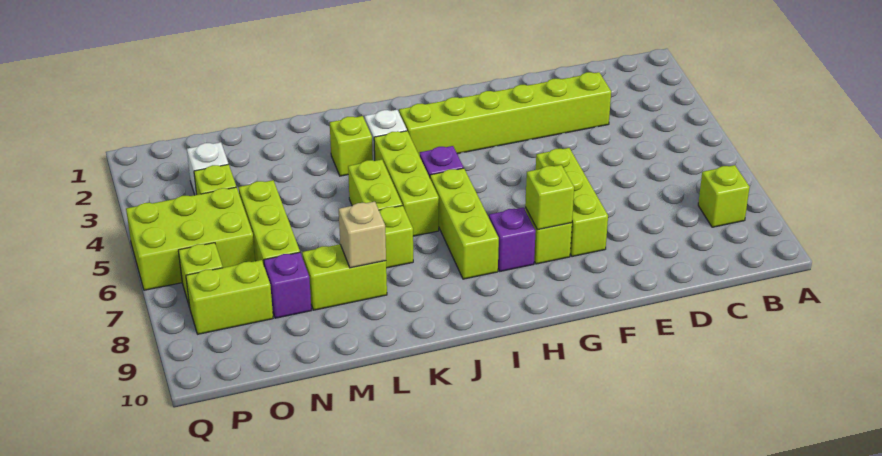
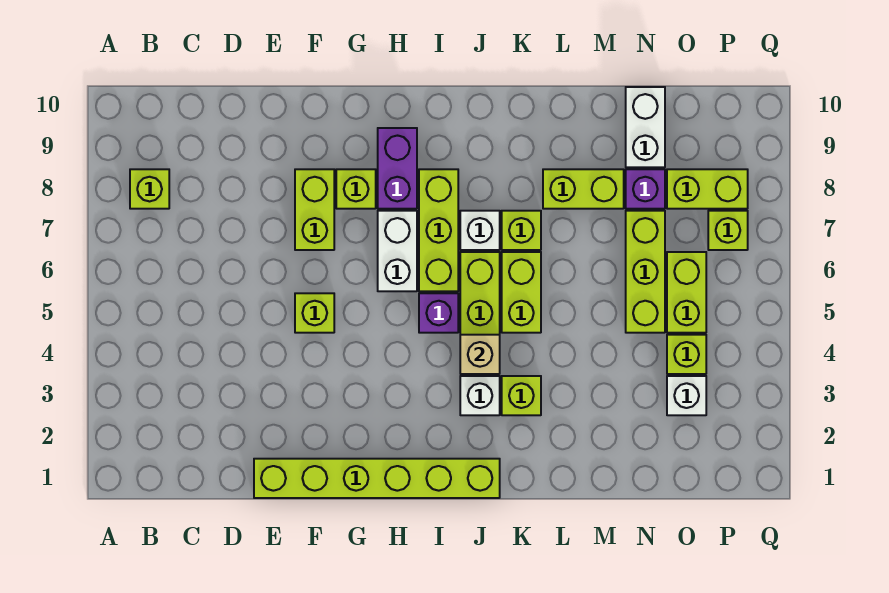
lime 1x6 brick [399,72,611,156] -> lime 1x6 brick moved to [254,459,500,498]
lime 1x3 brick [536,148,608,257] -> lime 1x2 brick [295,169,334,250]
lime 1x1 brick [525,165,574,230] -> lime 1x1 brick moved to [295,293,334,333]
none -> white 1x2 brick [378,211,417,291]
purple 1x1 brick [489,208,536,271] -> purple 1x2 brick [378,128,417,209]
none -> white 1x1 brick [460,211,500,250]
tan 1x1 brick [339,202,386,268] -> tan 1x1 brick moved to [460,335,500,374]
none -> white 1x2 brick [626,87,665,167]
lime 2x3 brick [126,187,255,290] -> lime 1x2 brick [667,252,706,333]

